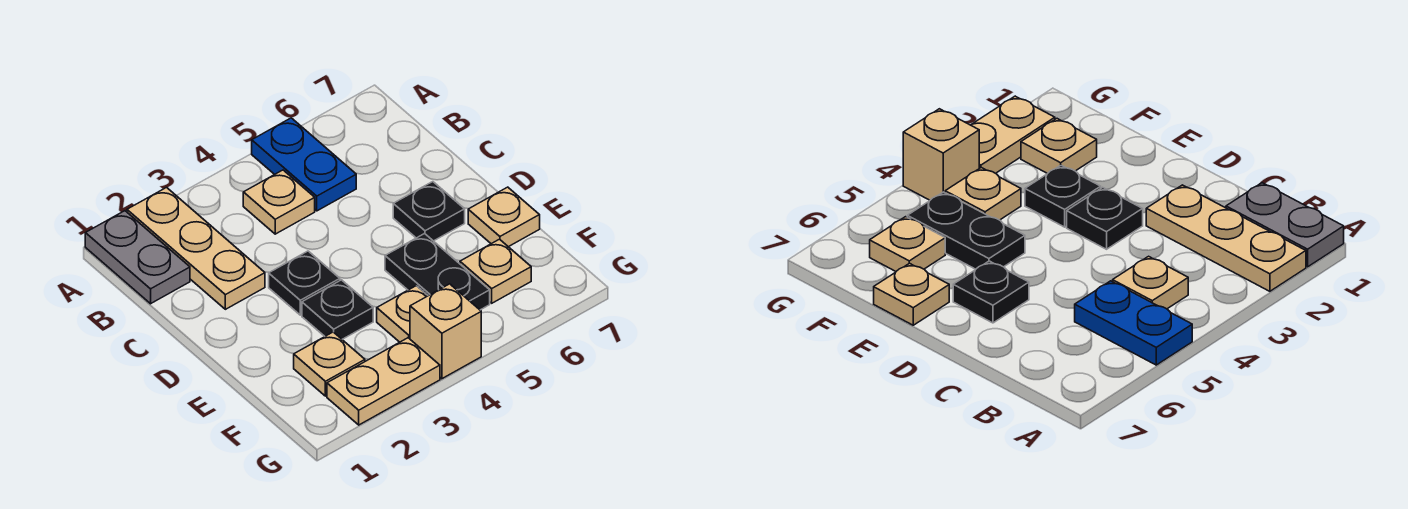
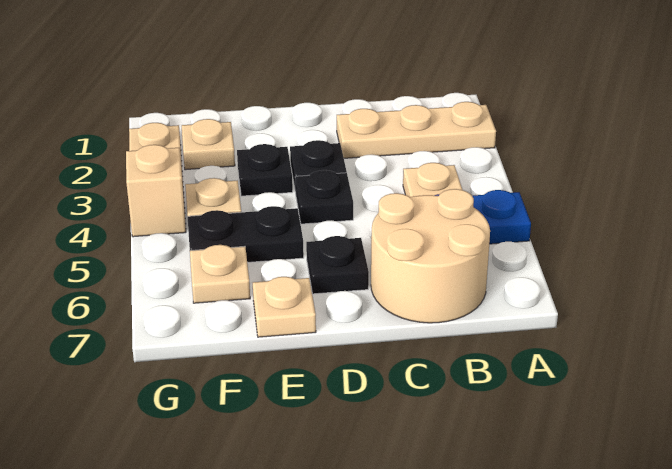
grey 1x2 plate [85,211,190,304] -> none
none -> tan 2x2 round brick [371,189,490,323]
none -> black 1x1 plate [295,170,353,224]

